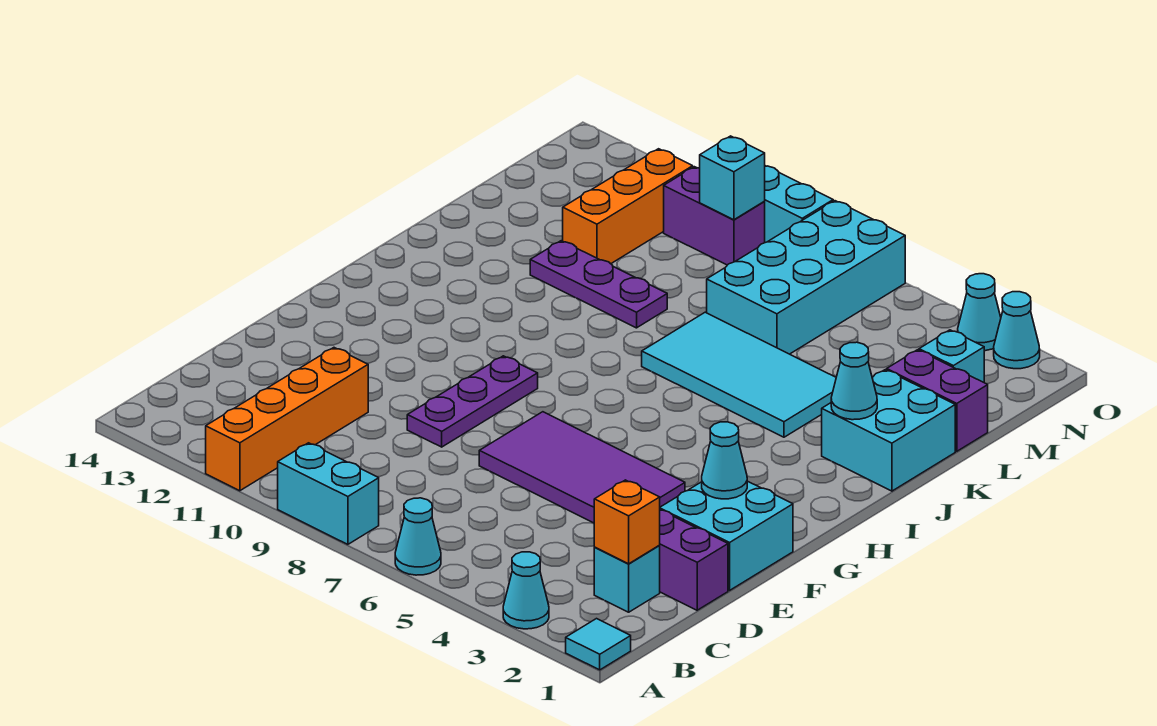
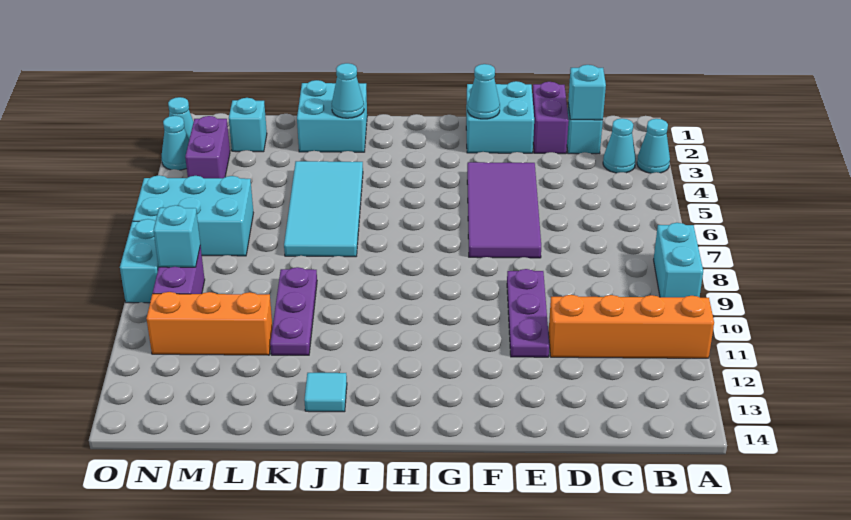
cyan 1x1 tile [566,619,631,670] -> cyan 1x1 tile moved to [304,373,347,412]
cyan 1x1 cone [395,498,441,575] -> cyan 1x1 cone moved to [603,119,636,173]
orange 1x1 brick [594,480,660,564] -> cyan 1x1 brick [568,65,606,120]
purple 1x3 plate [407,356,538,447] -> purple 1x3 plate turned to [507,269,549,357]
purple 1x2 brick [887,350,988,451] -> purple 1x2 brick moved to [185,116,230,178]
cyan 2x4 brick [707,201,905,354] -> cyan 2x3 brick [133,175,253,256]

